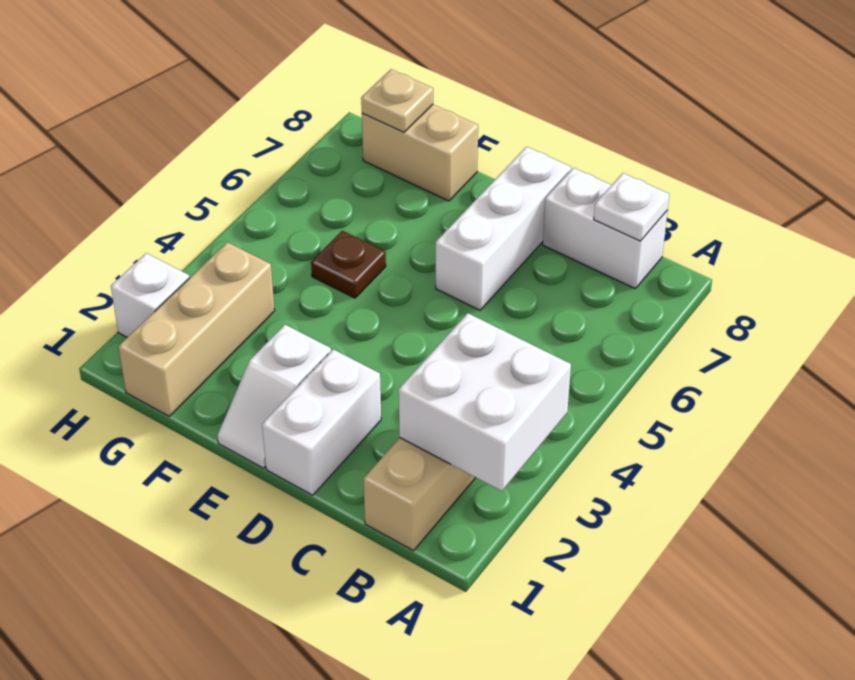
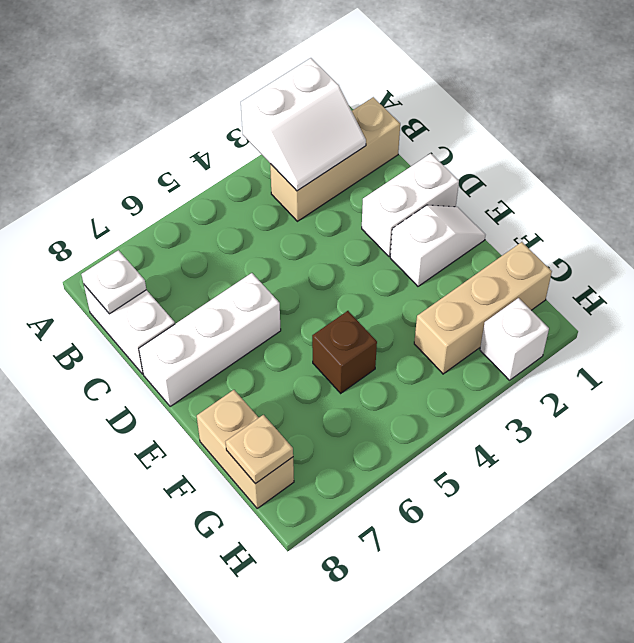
white 2x2 brick [399,313,571,491] -> white 2x2 slope [241,58,366,191]
brown 1x1 plate [311,231,386,298] -> brown 1x1 brick [312,311,377,393]

